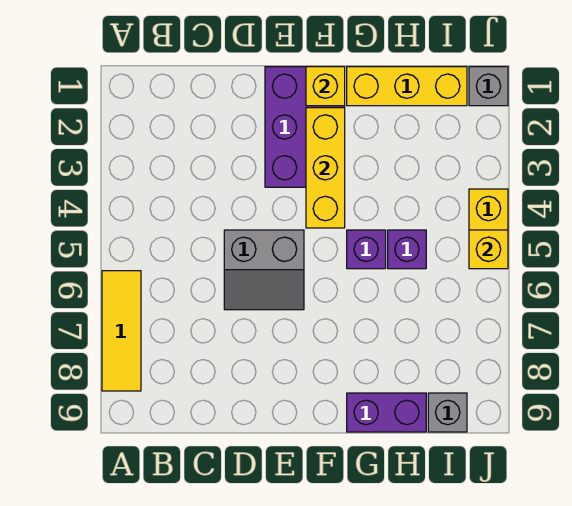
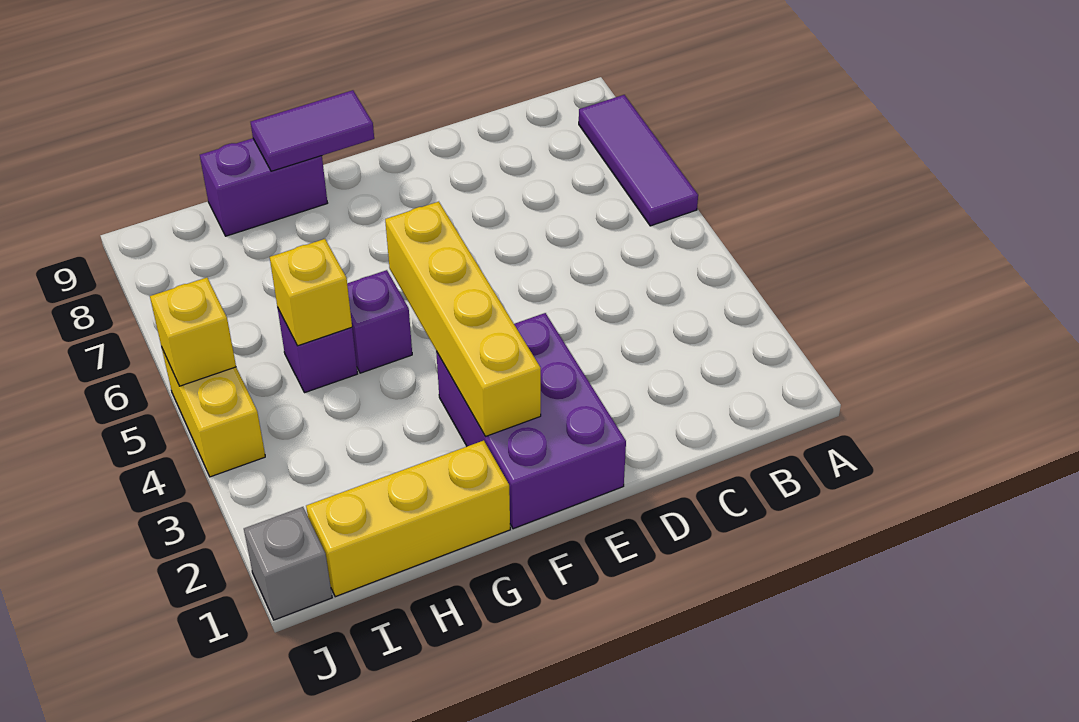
yellow 1x3 tile [102,271,141,391] -> purple 1x3 tile [579,95,698,226]
grey 2x2 slope [224,230,304,310] -> none
yellow 1x1 brick [306,67,345,106] -> yellow 1x1 brick moved to [270,239,352,346]
yellow 1x3 brick [306,108,345,228] -> yellow 1x4 brick [385,202,541,437]
none -> purple 1x2 tile [251,90,374,171]
grey 1x1 brick [428,393,467,432] -> none

